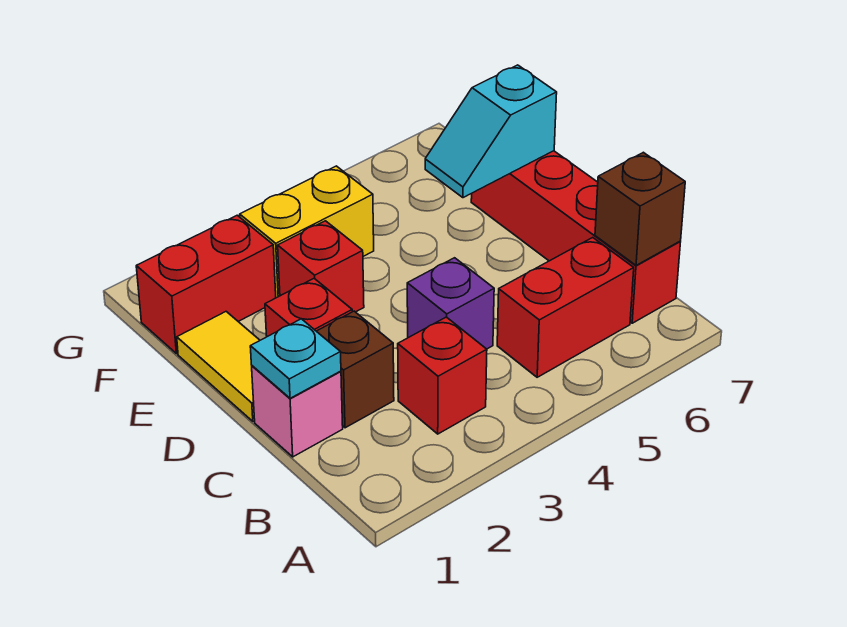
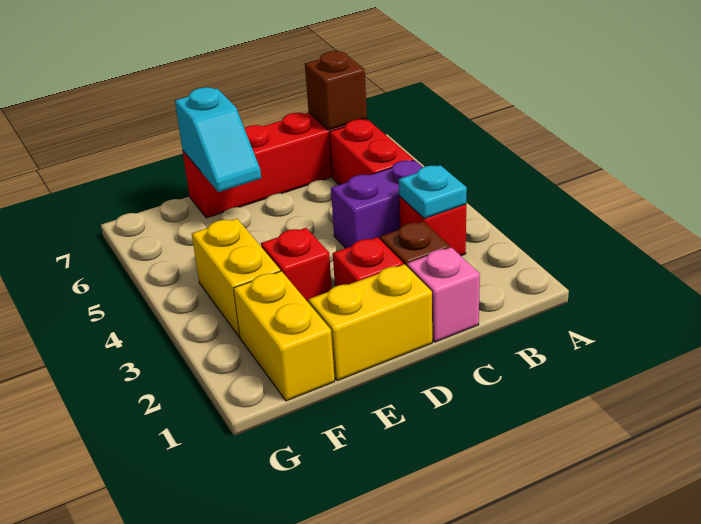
cyan 1x1 plate [250,319,341,398] -> cyan 1x1 plate moved to [399,165,467,219]
purple 1x1 brick [407,258,494,349] -> purple 1x2 brick [331,160,423,248]
yellow 1x2 tile [177,312,260,421] -> yellow 1x2 brick [309,264,432,381]
red 1x2 brick [136,215,276,354] -> yellow 1x2 brick [234,271,335,401]

